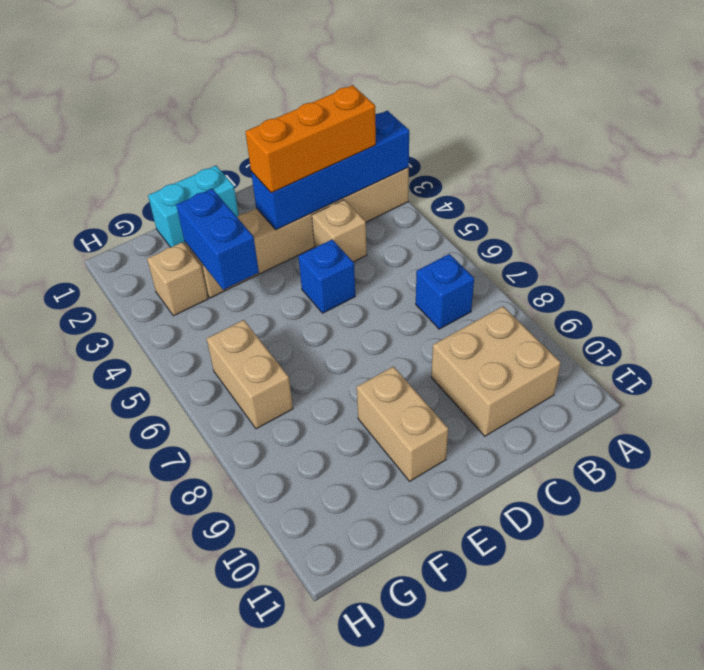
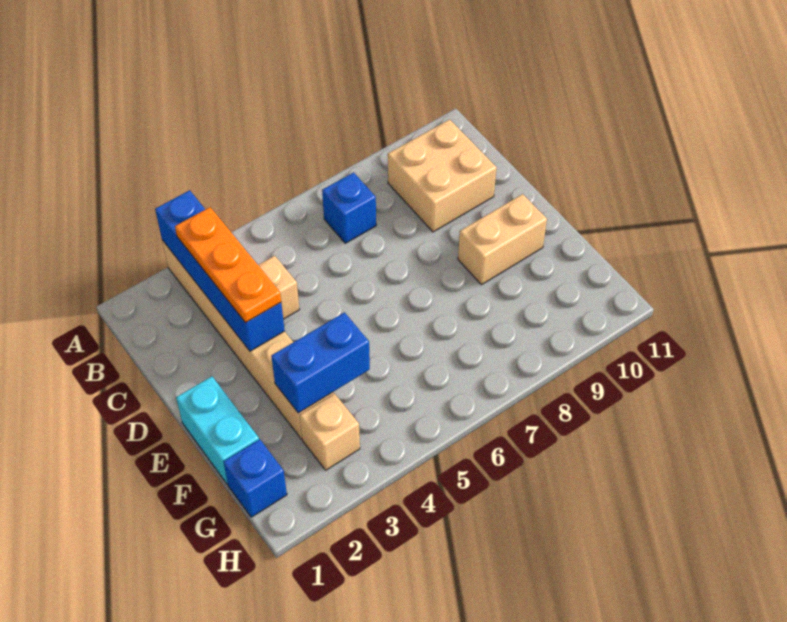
orange 1x3 brick [245,85,376,193] -> orange 1x3 plate [175,207,281,323]
blue 1x1 brick [298,240,355,313] -> blue 1x1 brick moved to [223,439,287,517]
tan 1x2 brick [207,320,293,429] -> none

